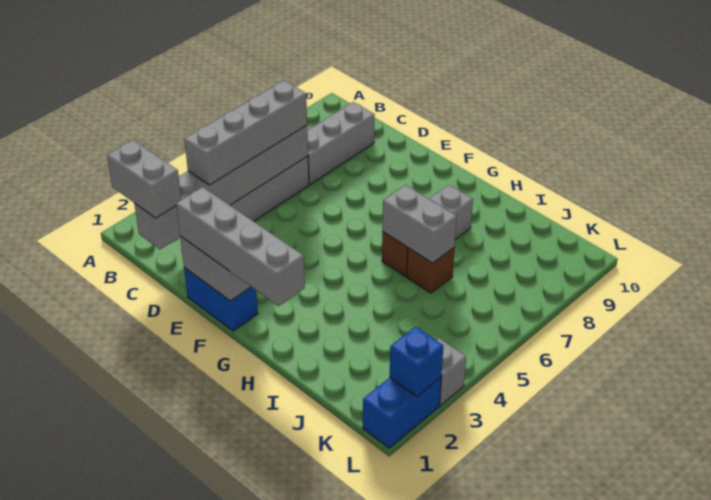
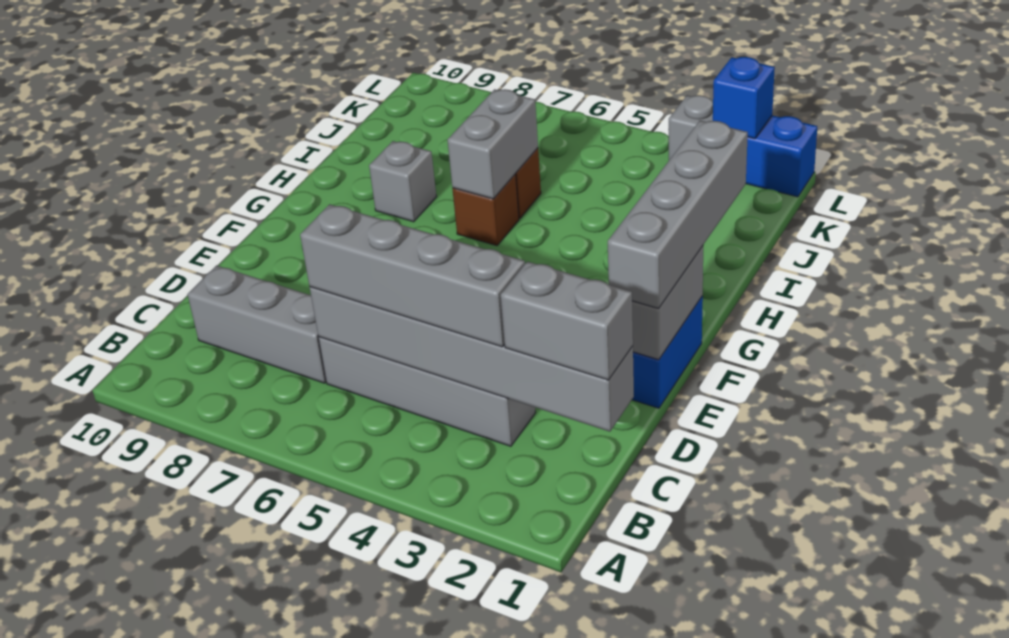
grey 1x2 brick [107,140,181,218] -> grey 1x2 brick turned to [501,262,633,380]

